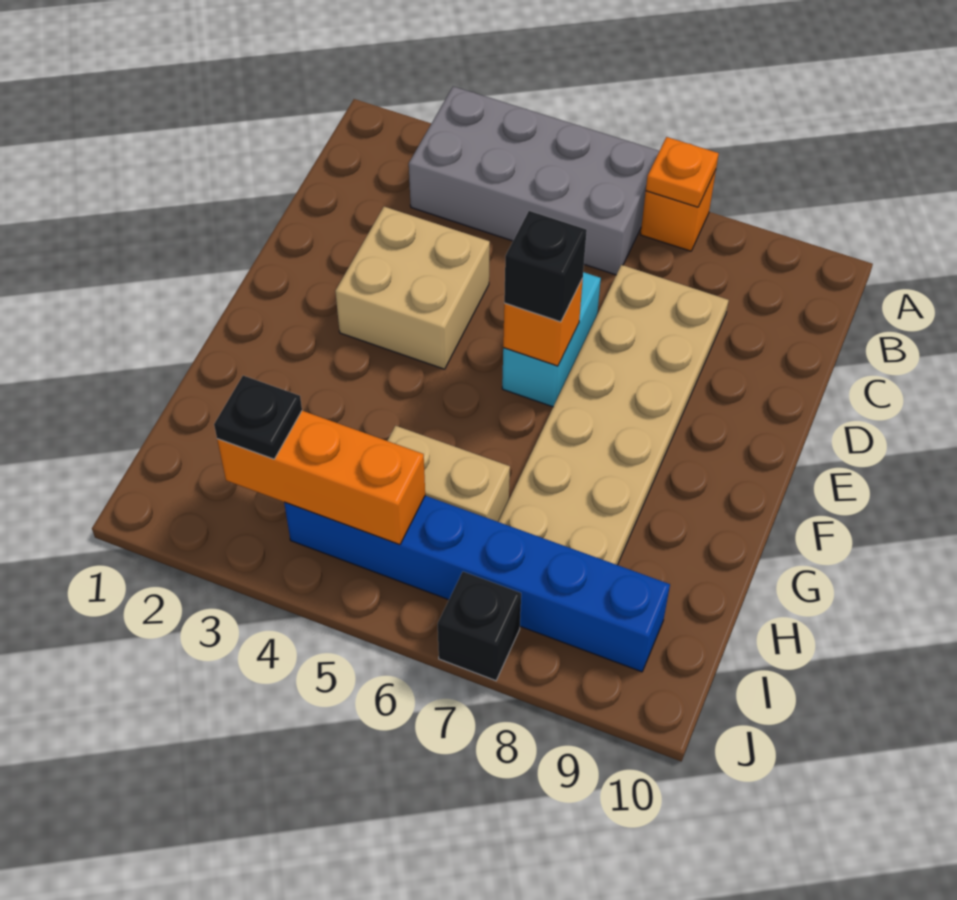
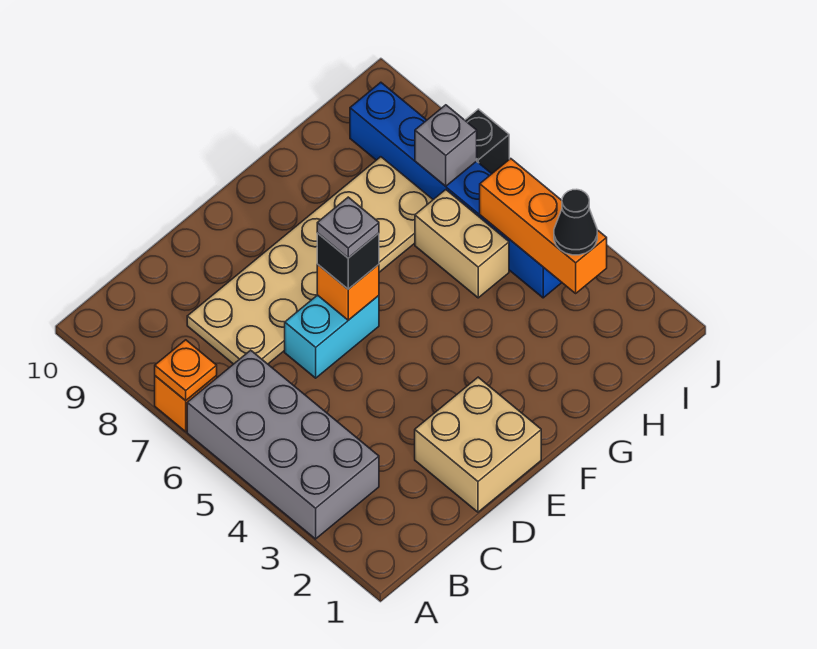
tan 2x2 brick [335,207,490,369] -> tan 2x2 brick moved to [415,377,541,512]
none -> grey 1x1 plate [317,197,379,258]
black 1x1 plate [214,376,302,459] -> black 1x1 cone [554,189,597,255]
none -> grey 1x1 brick [415,105,477,186]

